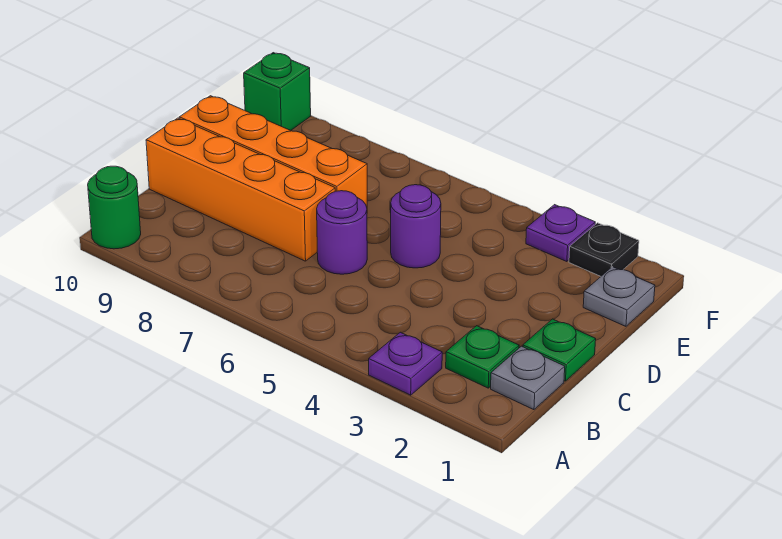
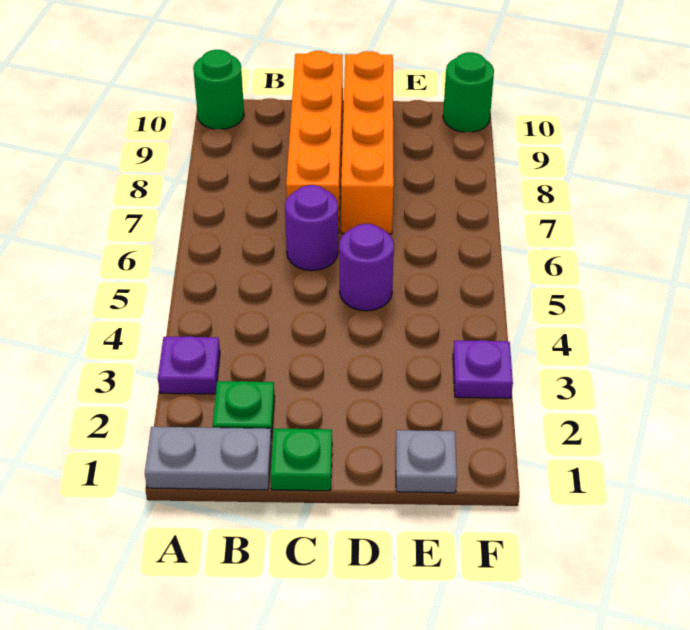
grey 1x1 plate [491,346,565,410] -> grey 1x2 plate [145,427,272,490]
black 1x1 plate [569,223,639,276] -> none
green 1x1 brick [244,53,311,130] -> green 1x1 round brick [443,52,494,132]

